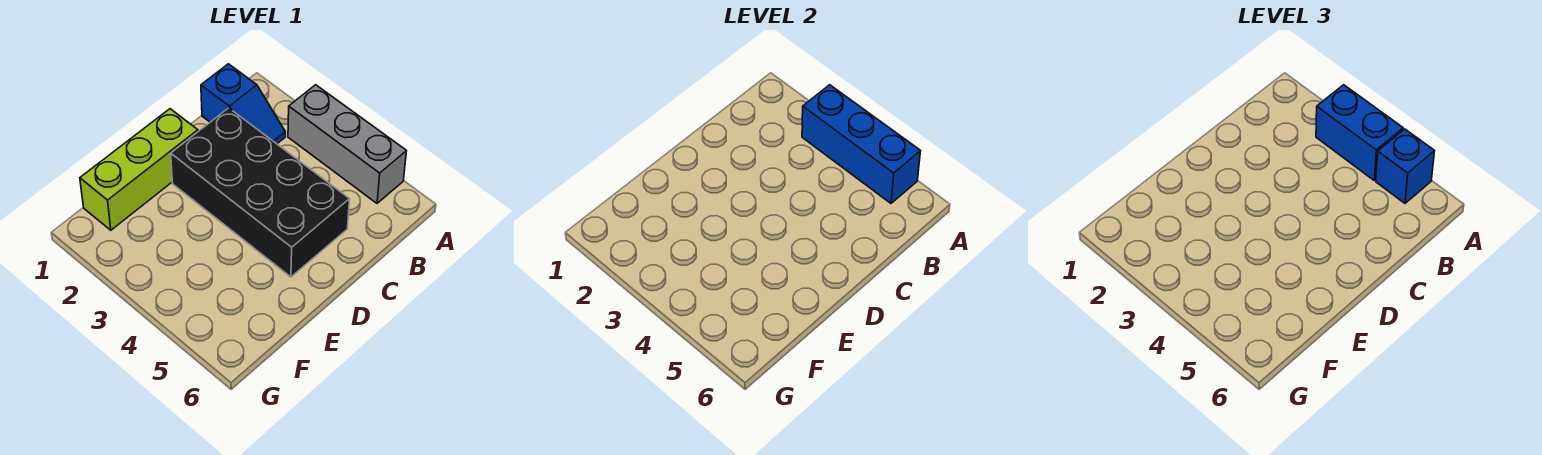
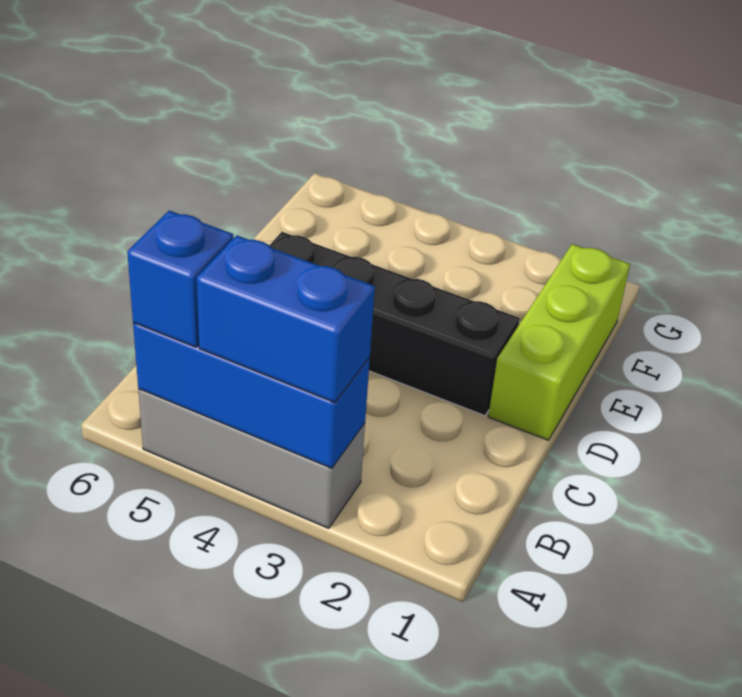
blue 1x2 slope [201,64,285,144] -> none
black 2x4 brick [171,108,350,277] -> black 1x4 brick [269,232,520,416]

